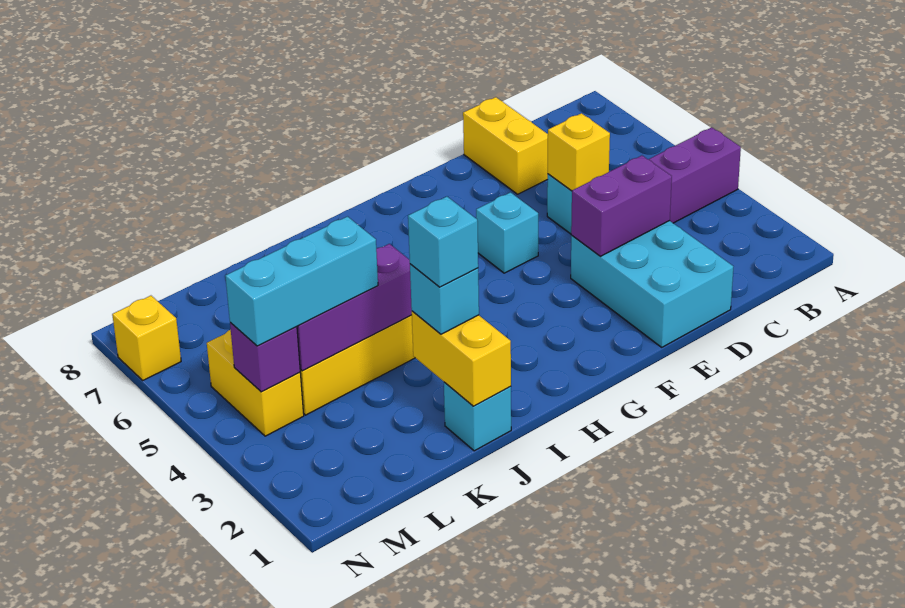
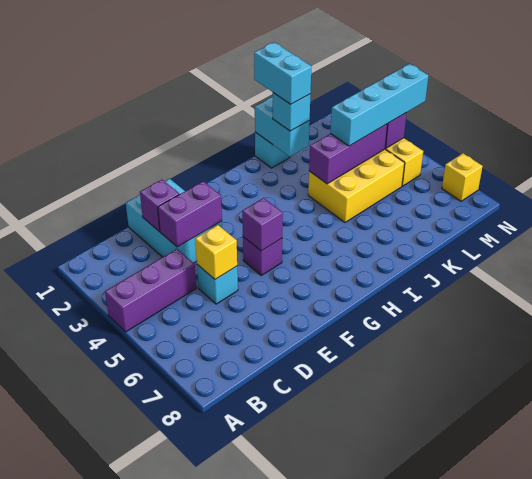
none -> purple 1x1 brick [140,180,179,231]
yellow 1x2 brick [463,97,548,194] -> none
cyan 1x1 brick [476,192,538,273] -> purple 1x1 brick [243,237,282,275]
none -> purple 1x1 brick [242,198,283,251]
yellow 1x2 brick [412,311,511,406] -> cyan 1x2 brick [255,97,310,156]
cyan 1x1 brick [408,196,478,287] -> cyan 1x2 brick [254,42,311,104]
cyan 1x3 brick [225,217,378,346] -> cyan 1x4 brick [330,64,429,146]

